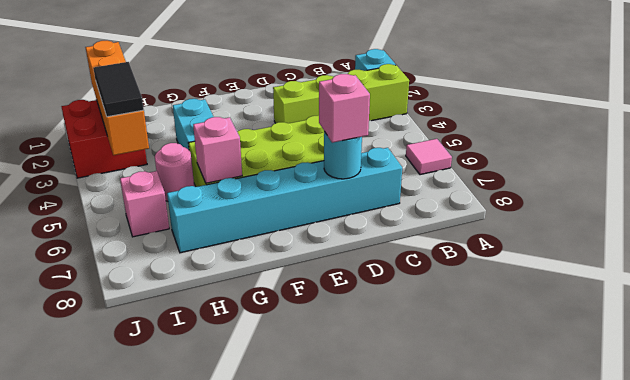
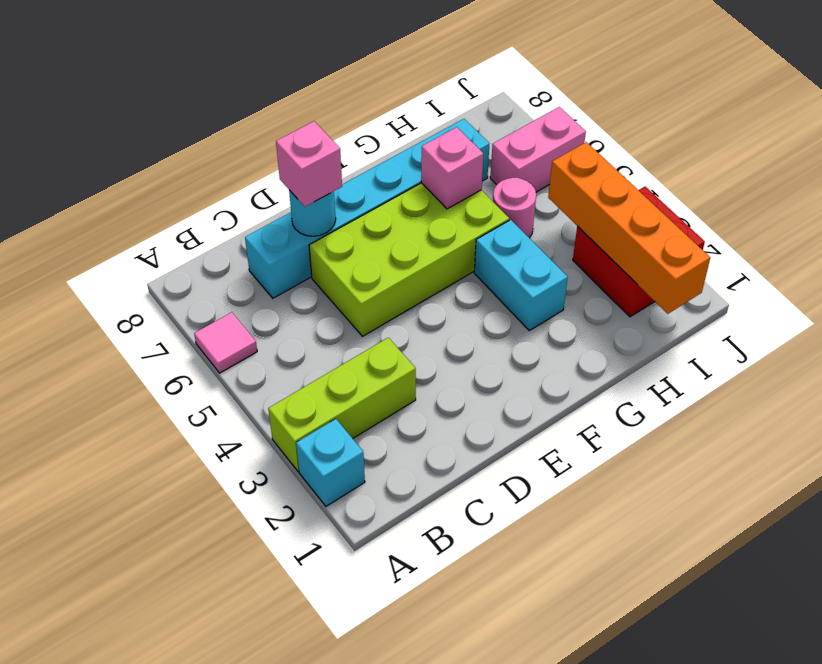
lime 1x4 brick [273,64,409,123] -> lime 1x3 brick [268,338,416,472]
black 1x2 tile [93,62,144,117] -> none
pink 1x1 brick [120,171,169,237] -> pink 1x2 brick [490,107,586,192]

